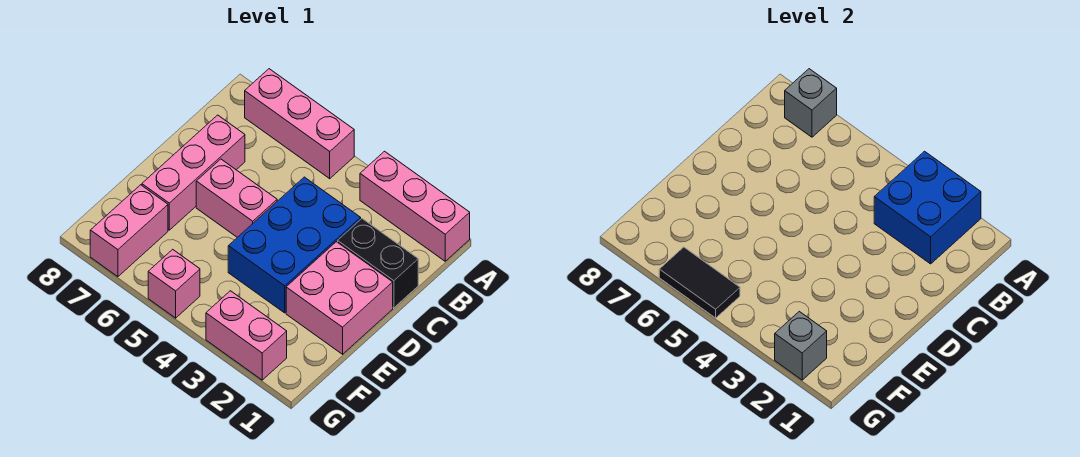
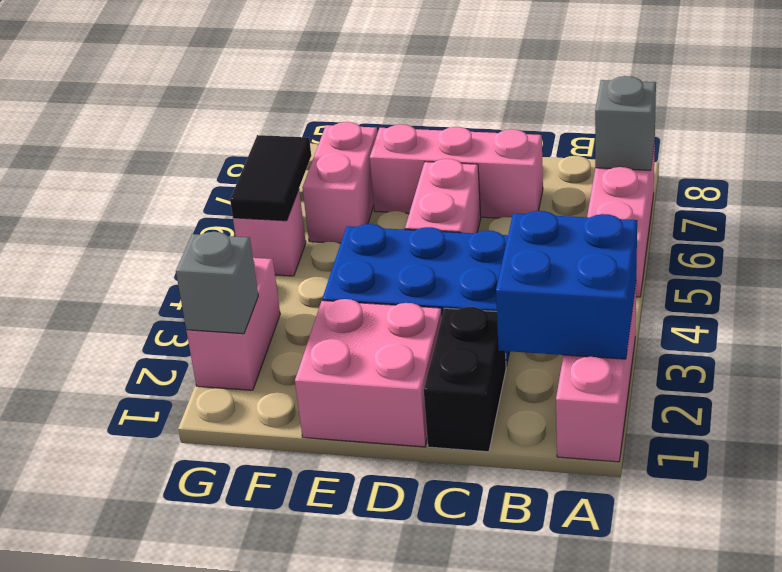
pink 1x2 brick [90,185,168,277] -> pink 1x2 brick turned to [302,122,377,243]

